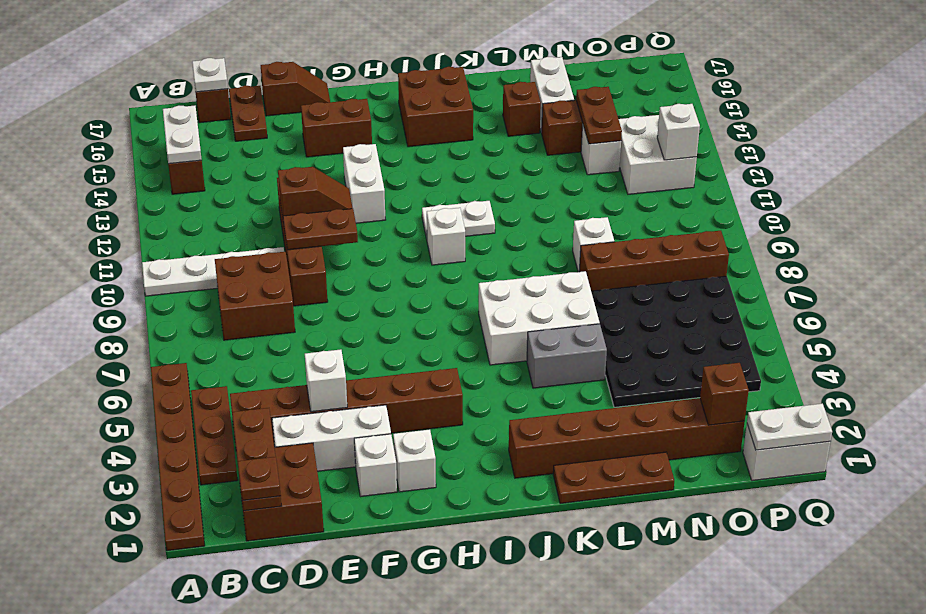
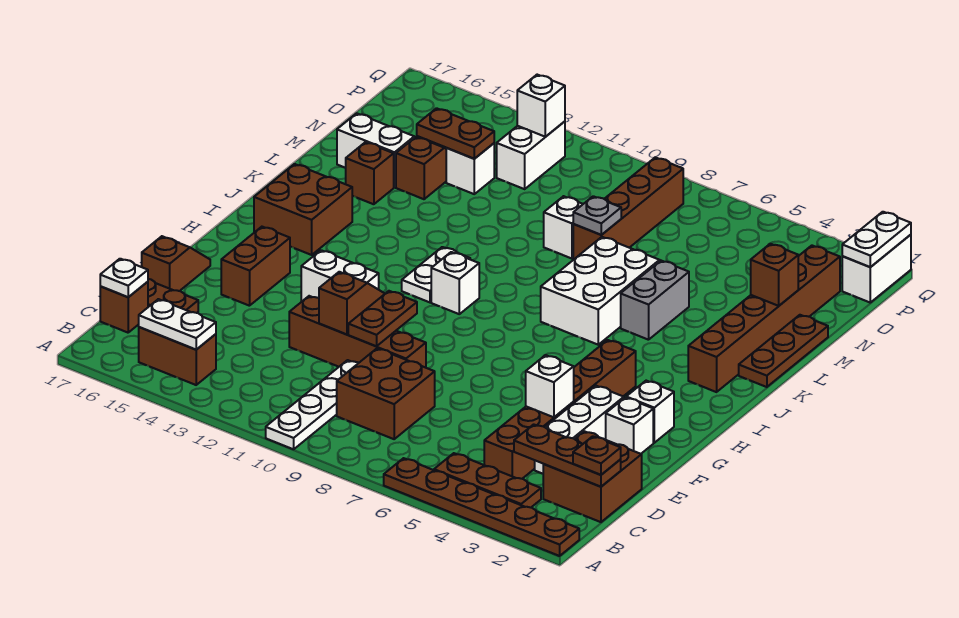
black 4x4 plate [591,276,761,407] -> none
none -> grey 1x1 plate [573,196,621,235]
brown 1x1 brick [700,363,749,425] -> brown 1x1 brick moved to [751,244,798,306]
white 2x2 brick [619,115,697,194] -> white 1x2 brick [497,121,565,189]

